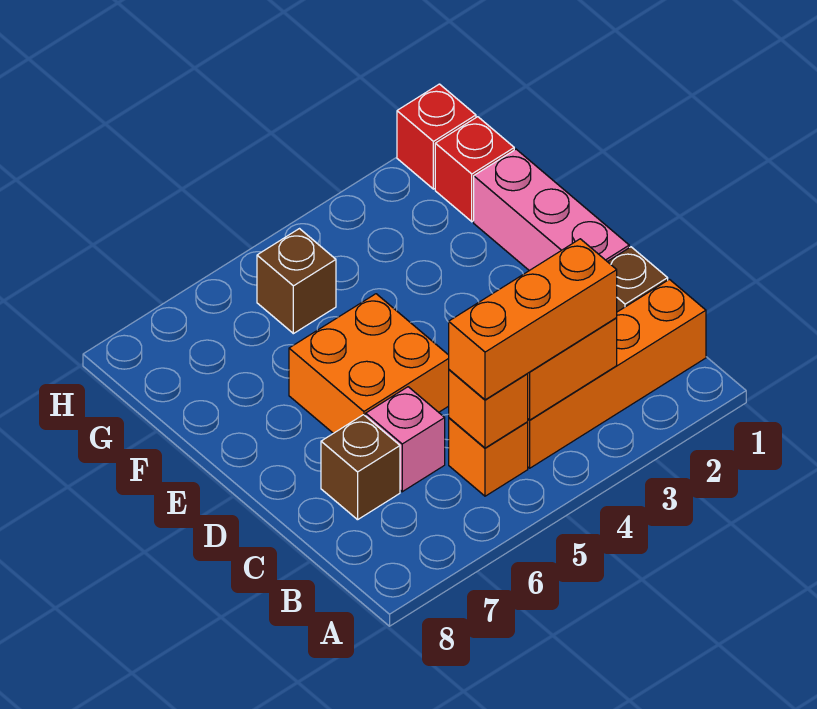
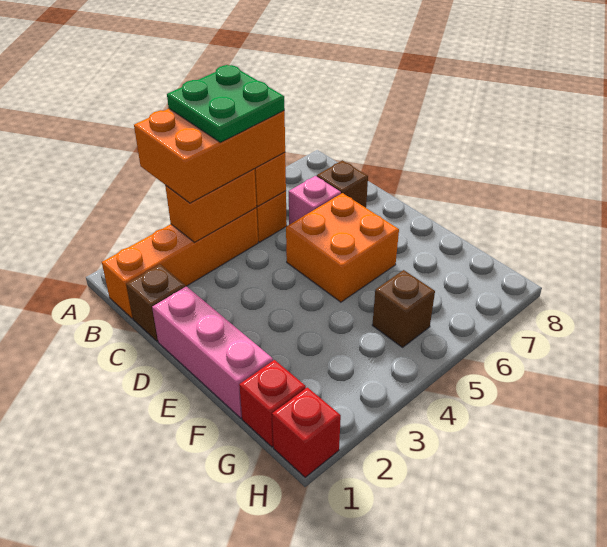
none -> green 2x2 plate [167,65,285,142]
orange 1x3 brick [449,239,617,400] -> orange 2x3 brick [134,109,285,203]

